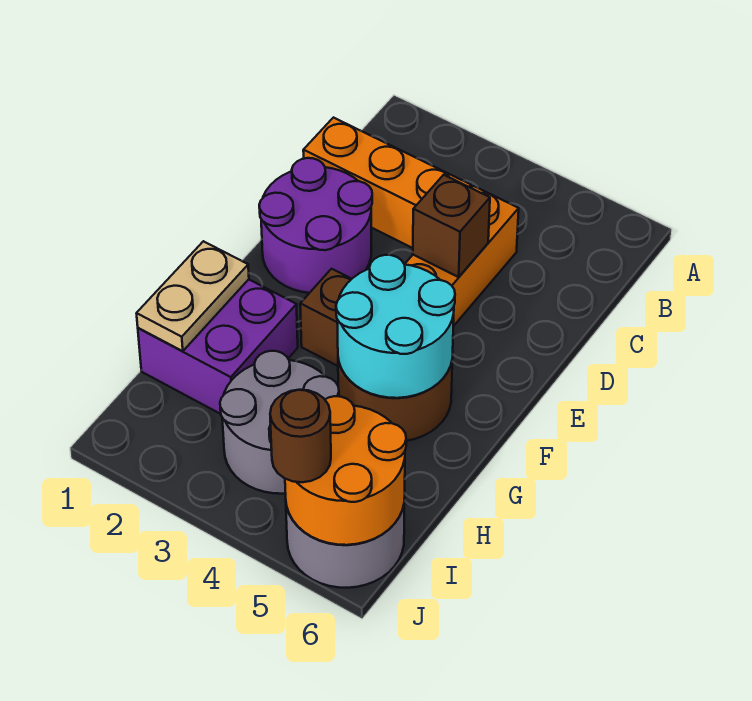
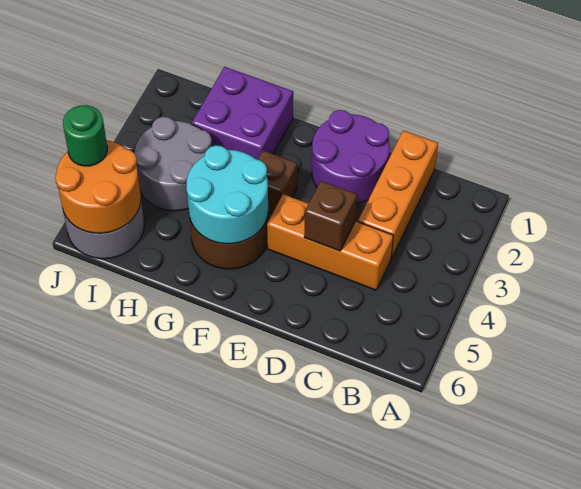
tan 1x2 plate [136,241,249,351] -> none
brown 1x1 round brick [270,390,331,482] -> green 1x1 round brick [63,105,107,166]

